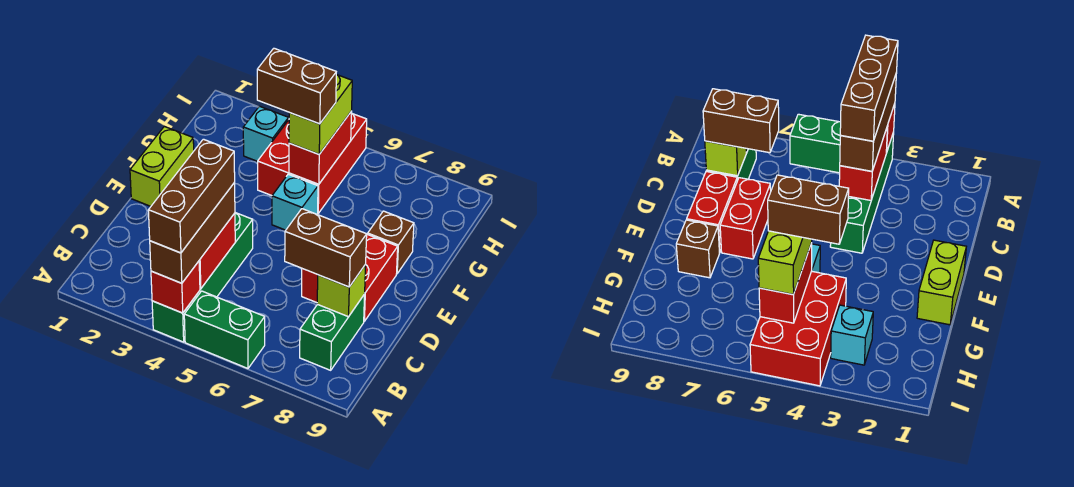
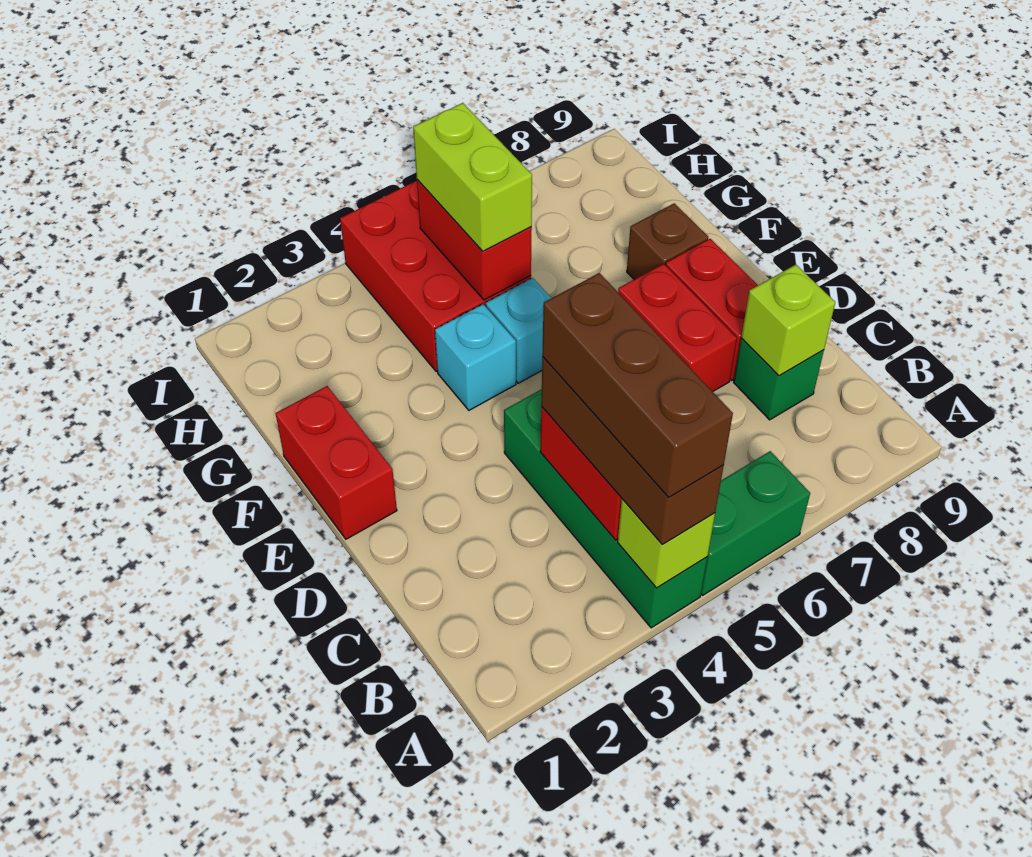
red 1x1 brick [151,261,200,313] -> lime 1x1 brick [618,499,715,588]
green 1x2 brick [300,294,365,370] -> green 1x1 brick [734,338,824,420]
brown 1x2 brick [285,209,367,287] -> none
lime 1x2 brick [130,126,194,206] -> red 1x2 brick [275,386,397,539]
brown 1x2 brick [257,48,336,124] -> none
cyan 1x1 brick [243,106,289,161] -> cyan 1x1 brick moved to [435,304,516,410]

